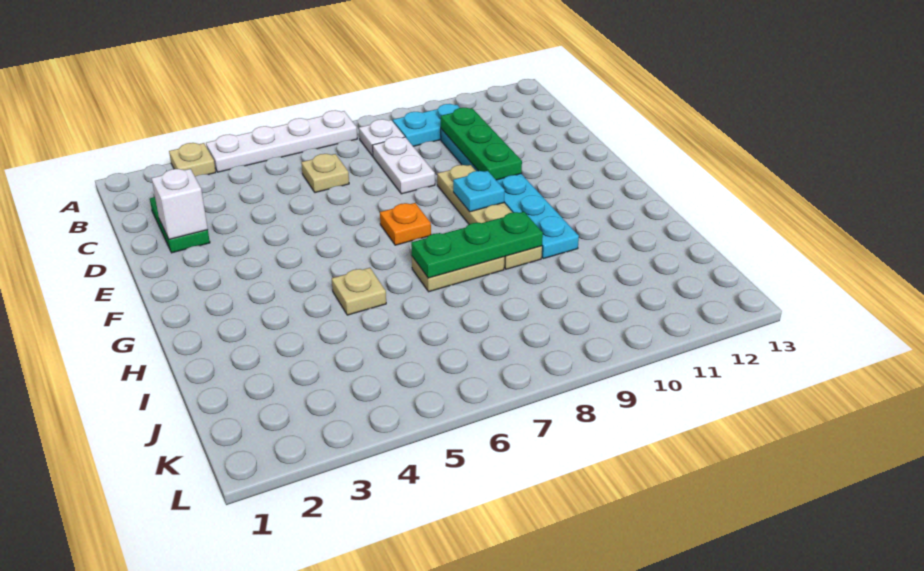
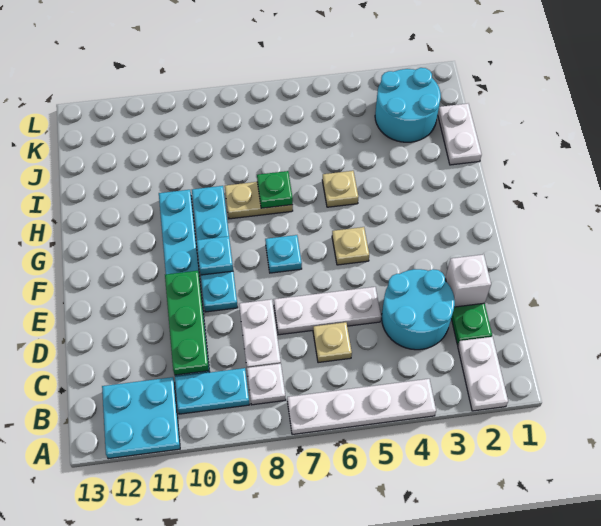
none -> white 1x2 plate [458,337,508,411]
tan 1x1 plate [169,143,216,176] -> tan 1x1 plate moved to [332,227,369,265]
none -> cyan 2x2 plate [102,377,180,459]
none -> cyan 2x2 round brick [382,269,455,350]
none -> white 1x3 plate [274,287,381,335]
tan 1x4 plate [437,165,542,269] -> cyan 1x4 plate [192,186,238,312]
orange 1x1 plate [380,203,431,245] -> cyan 1x1 plate [265,235,302,273]
green 1x3 plate [411,212,543,278] -> green 1x1 plate [257,171,293,208]
none -> white 1x2 plate [438,104,482,165]
none -> cyan 2x2 round brick [375,68,441,142]

